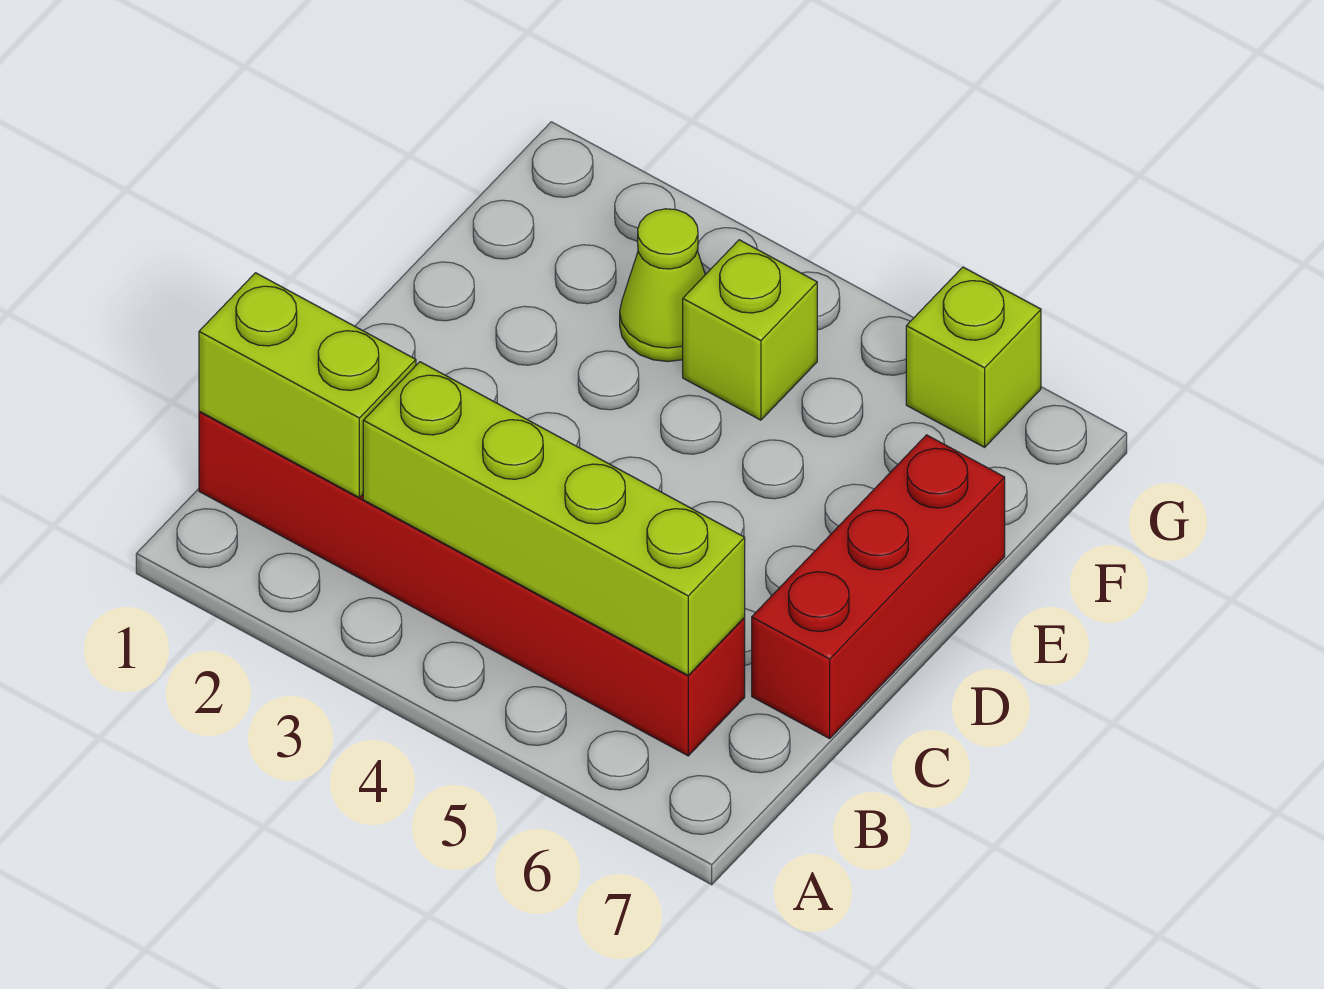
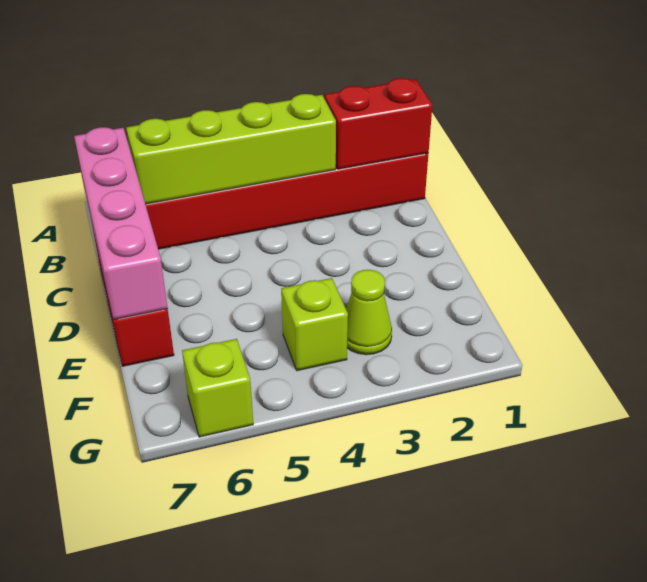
lime 1x2 brick [199,273,416,497] -> red 1x2 brick [325,78,432,169]
none -> pink 1x4 brick [74,127,168,320]

